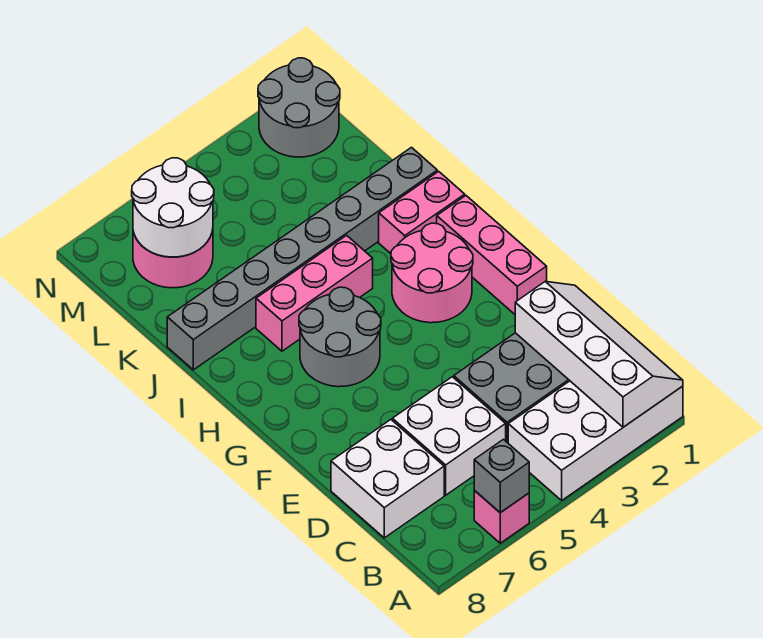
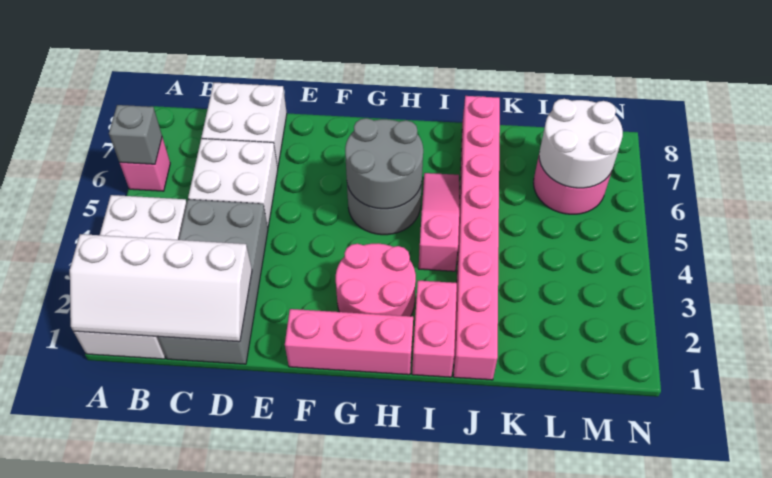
pink 1x3 brick [256,235,373,351] -> pink 1x3 slope [419,173,459,271]
grey 1x8 brick [167,147,437,370] -> pink 1x8 brick [453,96,500,380]
grey 2x2 round brick [258,58,340,157] -> grey 2x2 round brick moved to [345,118,423,209]

